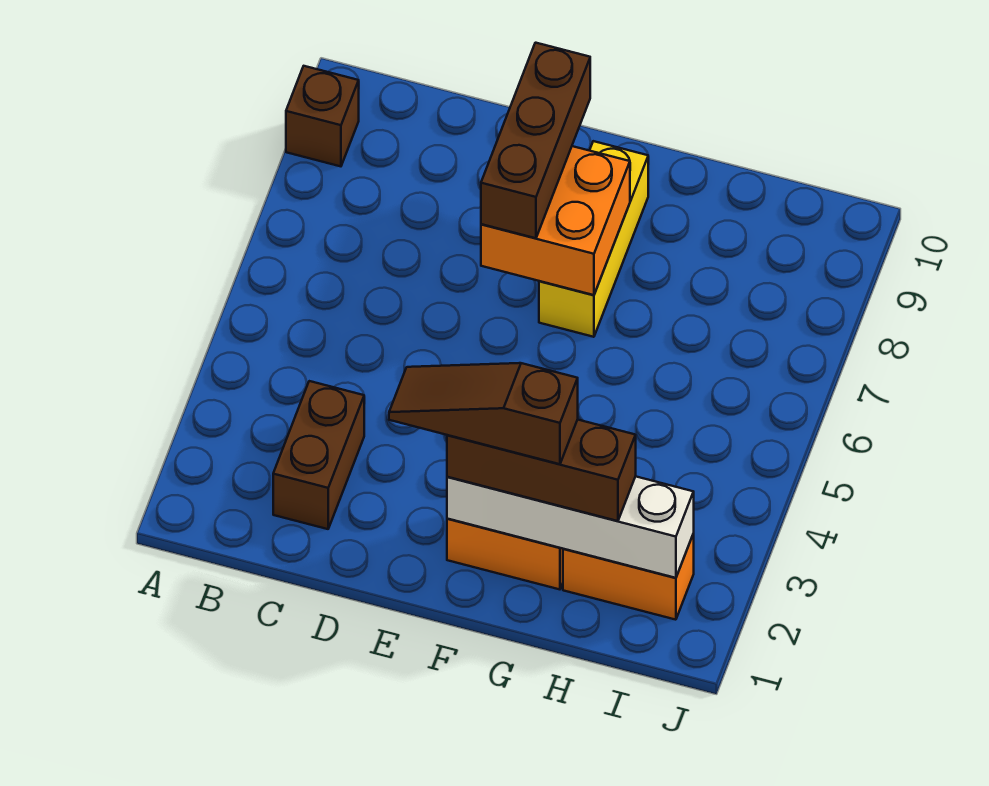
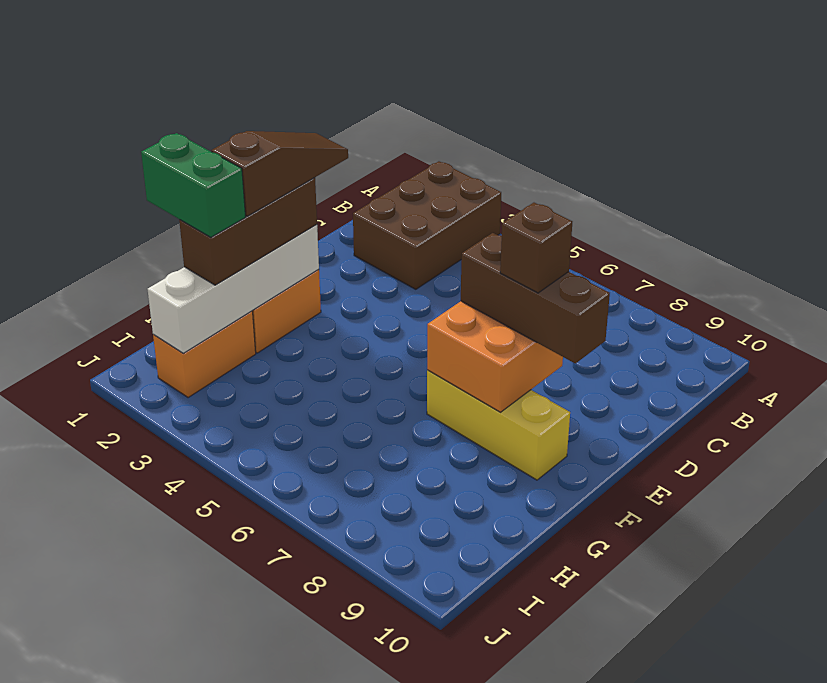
brown 1x1 brick [286,66,359,166] -> brown 1x1 brick moved to [500,203,572,293]
brown 1x2 brick [273,381,364,529] -> brown 2x3 brick [353,161,501,289]
none -> green 1x2 brick [141,133,246,237]

